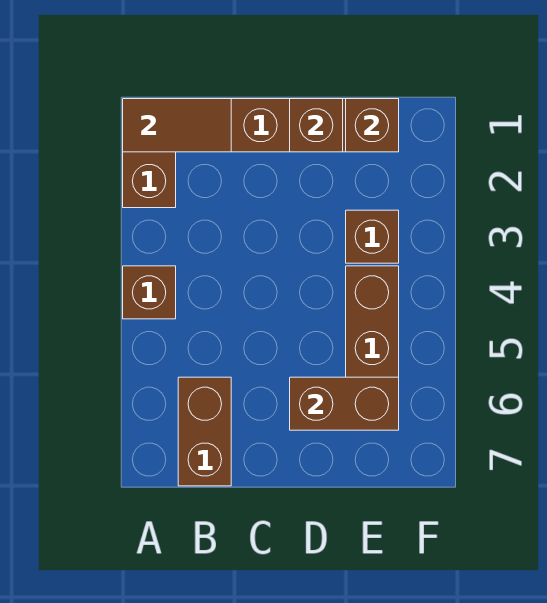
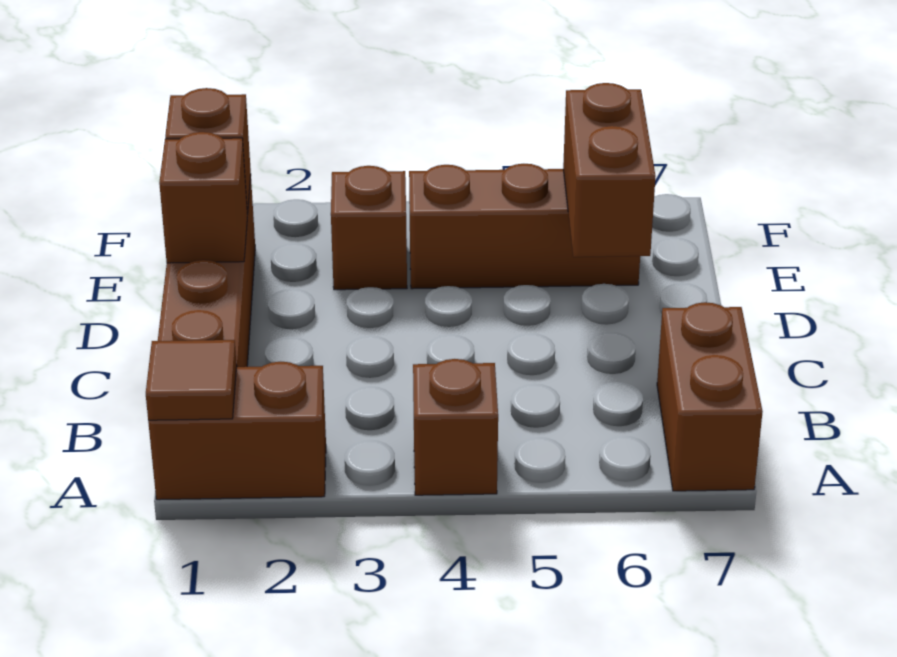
brown 1x2 tile [123,99,231,152] -> brown 1x1 tile [146,340,237,420]
brown 1x2 brick [178,377,231,486] -> brown 1x2 brick turned to [657,302,763,491]

